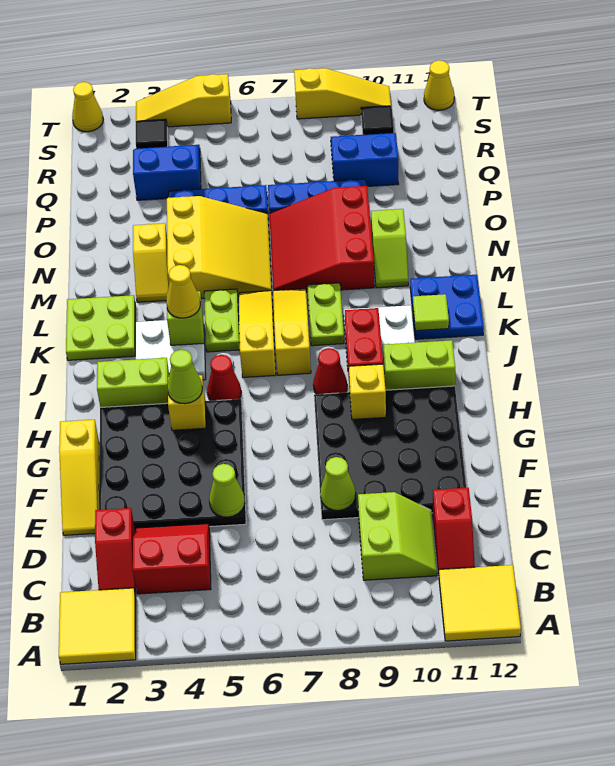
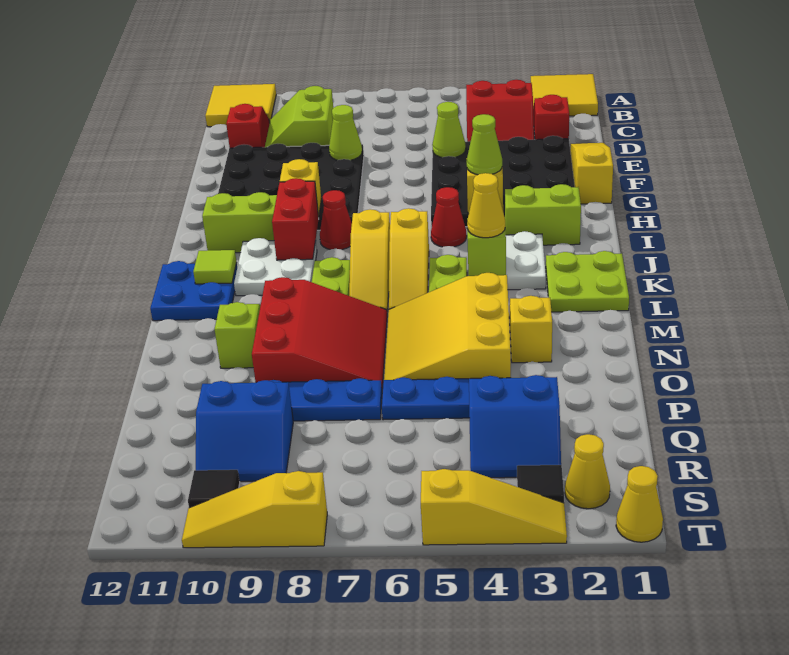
yellow 1x1 cone [424,60,454,110] -> yellow 1x1 cone moved to [565,434,610,509]

